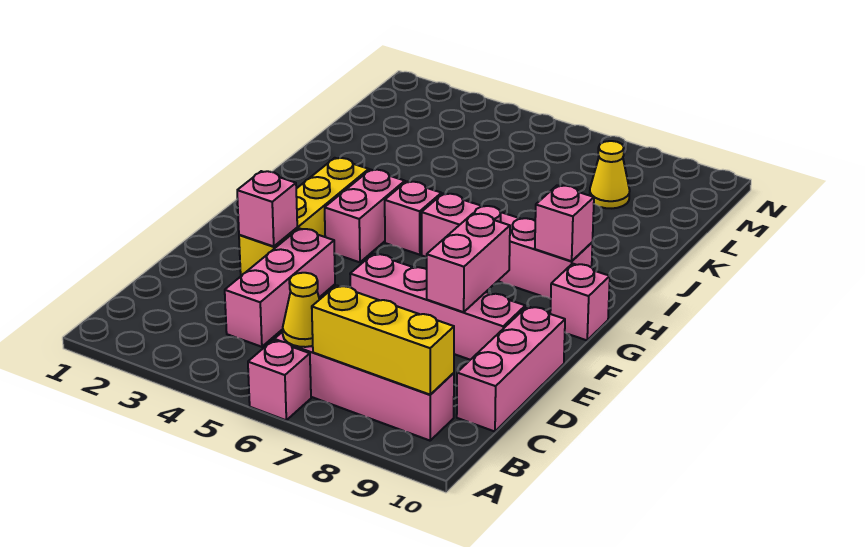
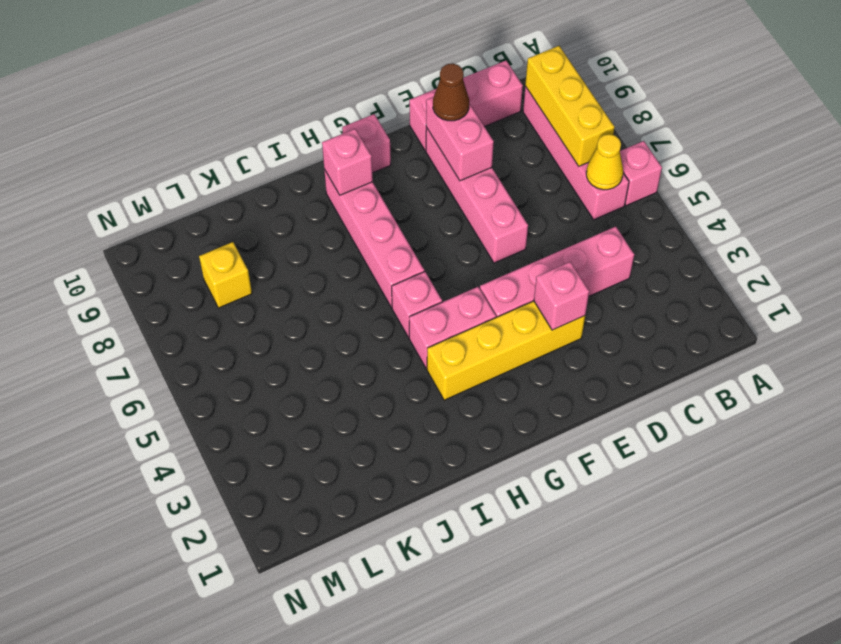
pink 1x3 brick [225,228,335,347] -> pink 1x4 brick [480,227,634,317]
pink 1x2 brick [427,213,510,312] -> pink 1x2 brick turned to [426,97,494,181]
none -> brown 1x1 cone [433,63,469,121]
yellow 1x1 cone [590,141,630,208] -> yellow 1x1 brick [199,242,252,308]

